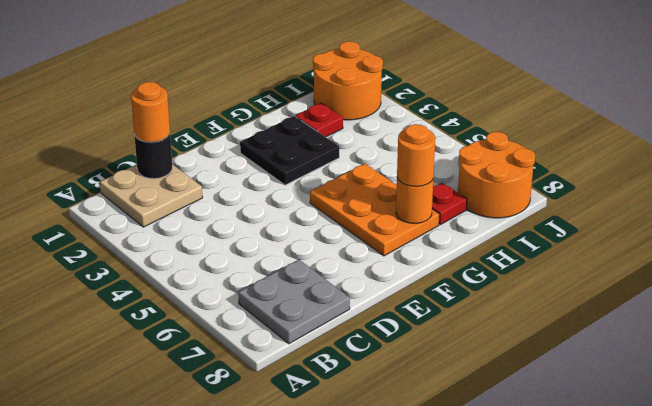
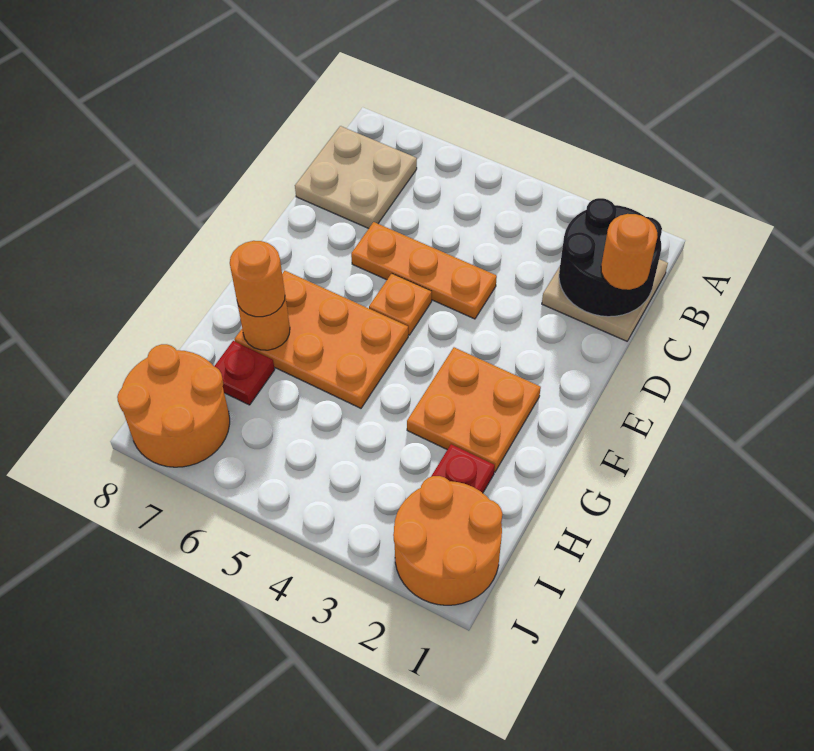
grey 2x2 plate [238,260,350,344] -> tan 2x2 plate [295,126,417,228]
black 1x1 round brick [134,133,172,179] -> black 2x2 round brick [559,198,662,317]
none -> orange 1x3 plate [351,222,497,319]
none -> orange 1x1 plate [369,273,432,335]
black 2x2 plate [240,116,339,185] -> orange 2x2 plate [407,347,541,472]

